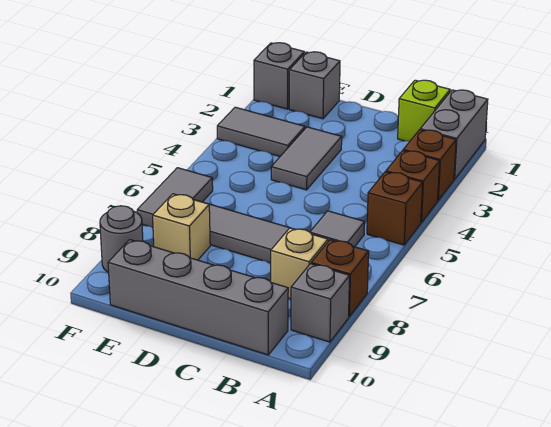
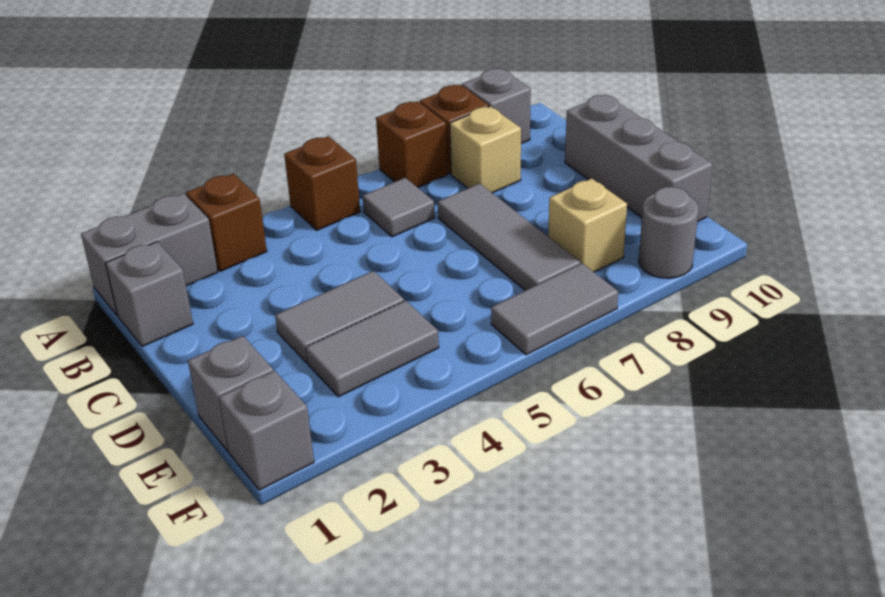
brown 1x1 brick [386,151,440,223] -> brown 1x1 brick moved to [376,101,448,188]
lime 1x1 brick [398,80,450,141] -> grey 1x1 brick [106,242,193,346]
grey 1x4 brick [108,240,288,355] -> grey 1x3 brick [565,94,713,222]
grey 1x2 tile [217,107,305,156] -> grey 1x2 tile turned to [306,301,439,397]

